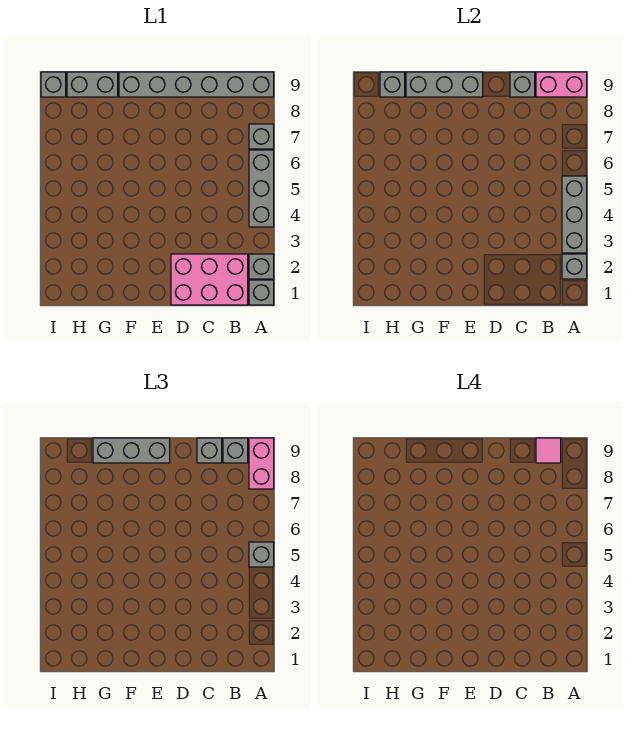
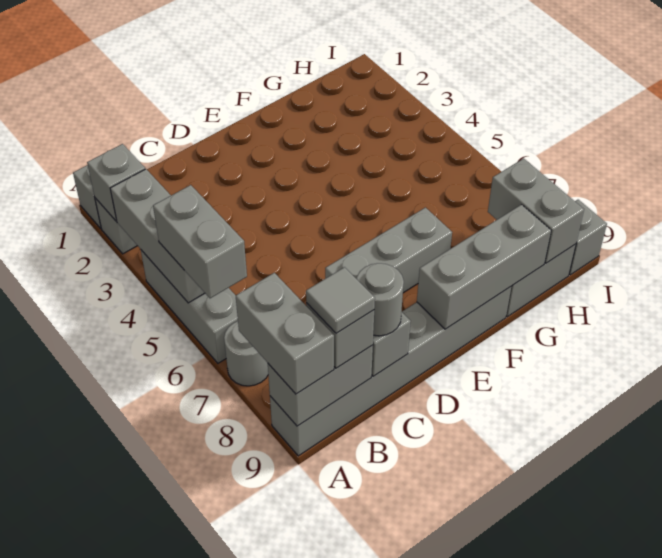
grey 1x1 brick [249,542,274,567] -> grey 1x2 brick [153,185,247,298]
grey 1x1 brick [249,124,274,149] -> grey 1x1 round brick [224,321,268,386]
pink 1x2 brick [249,438,274,489] -> grey 1x2 brick [236,273,334,394]
pink 1x2 brick [536,72,587,97] -> grey 1x2 brick [268,345,373,426]
pink 2x3 brick [171,254,248,305] -> none
pink 1x1 tile [536,438,561,463] -> grey 1x1 tile [306,267,375,333]
grey 1x1 brick [197,438,222,463] -> grey 1x1 round brick [357,263,404,336]
grey 1x3 brick [93,438,170,463] -> grey 1x3 brick moved to [325,208,452,293]
grey 1x1 brick [380,72,405,97] -> grey 1x2 brick [488,158,584,263]

